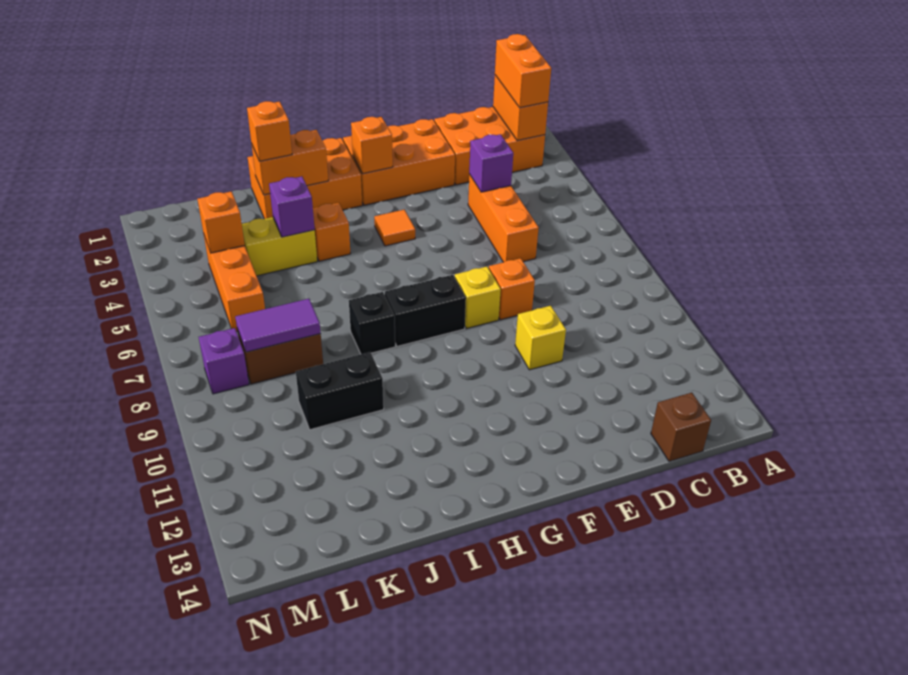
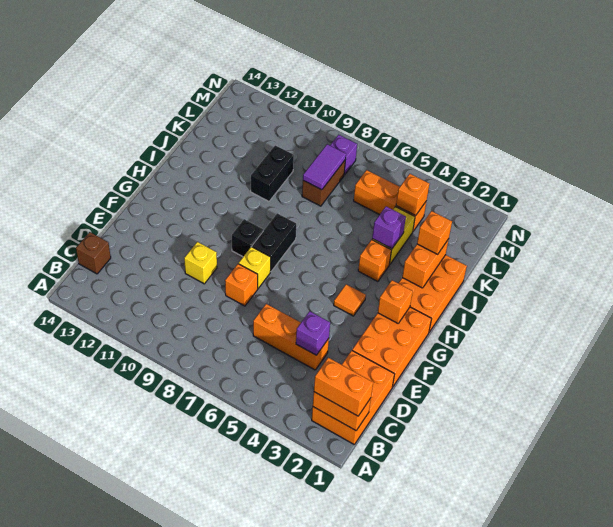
black 1x1 brick [349,292,395,354] -> black 1x1 brick moved to [232,219,263,257]

